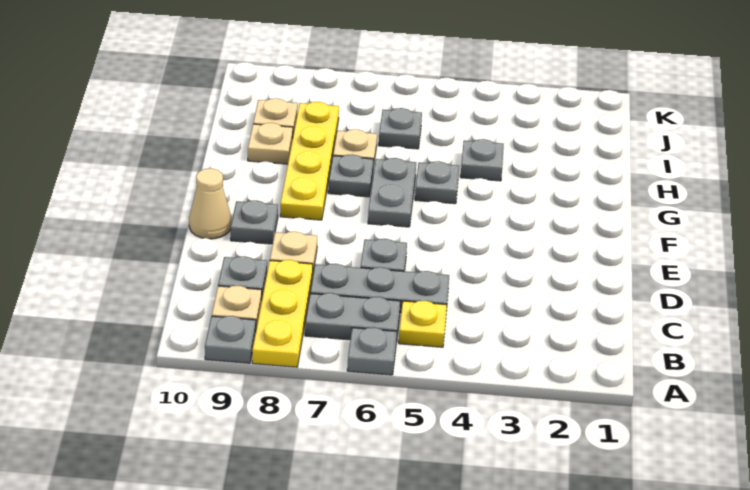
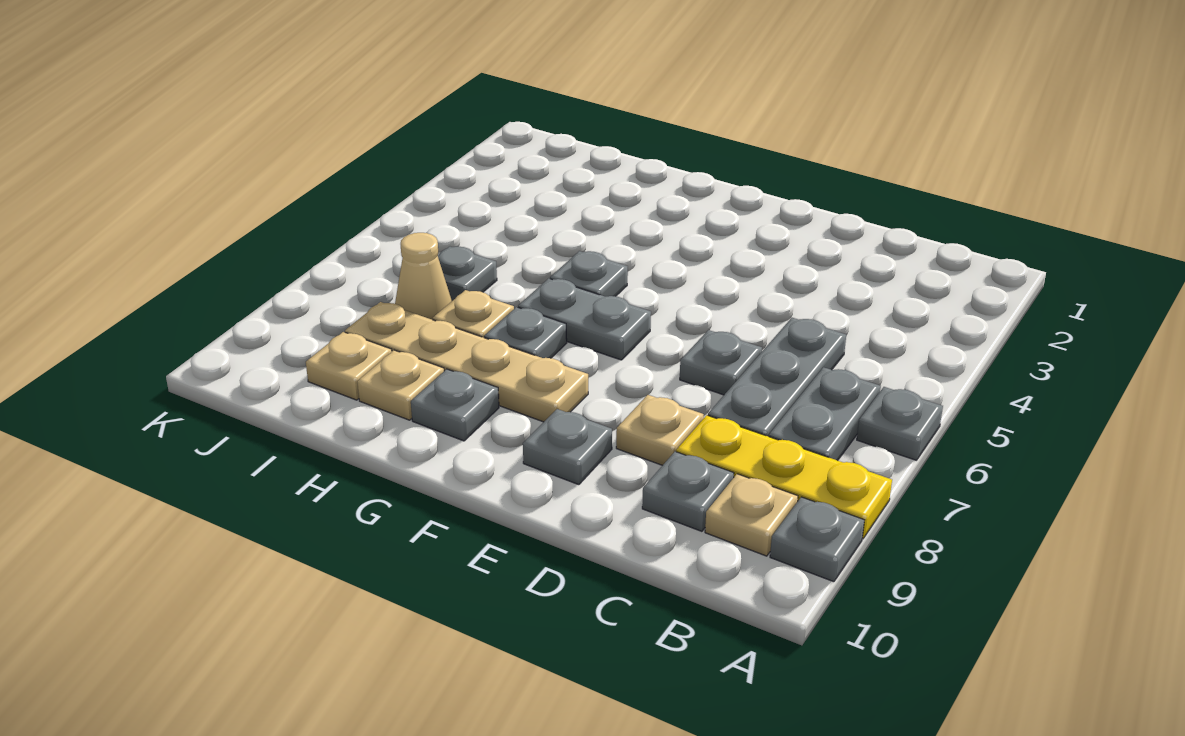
yellow 1x1 plate [399,301,447,347] -> none
tan 1x1 cone [189,168,231,239] -> tan 1x1 cone moved to [395,233,452,319]
yellow 1x4 plate [280,102,339,220] -> tan 1x4 plate [345,302,588,422]
grey 1x1 plate [461,139,504,181] -> grey 1x1 plate moved to [411,369,499,441]

